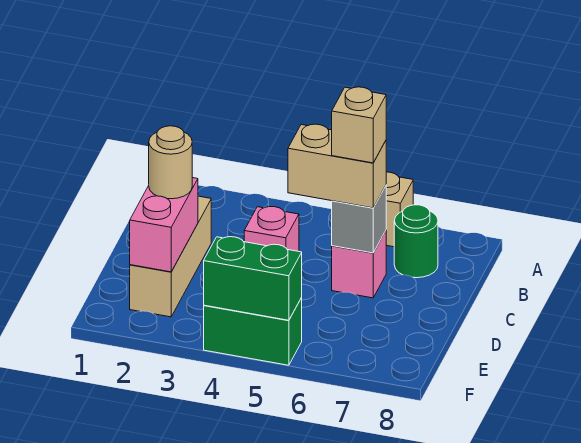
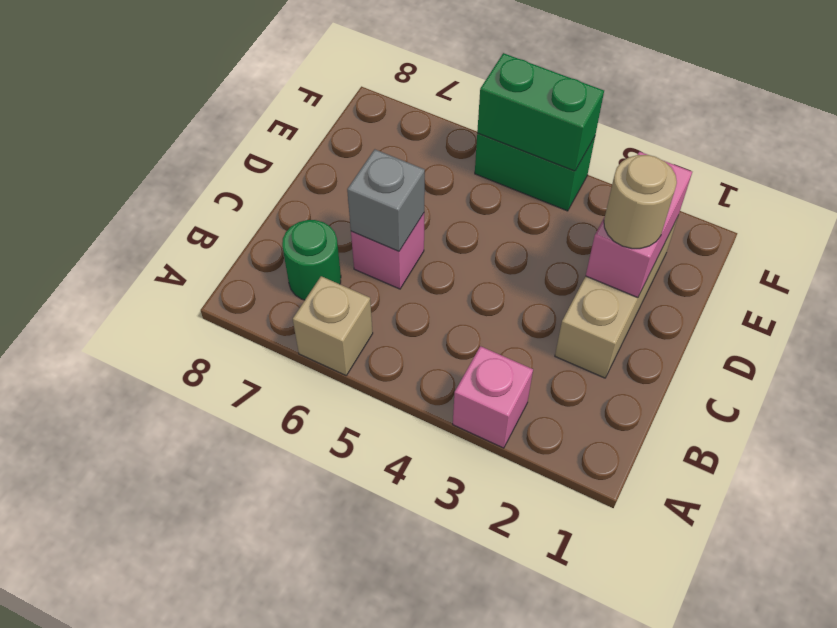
pink 1x1 brick [244,207,299,251] -> pink 1x1 brick moved to [453,346,533,448]
tan 1x2 brick [288,124,386,208] -> none
tan 1x1 brick [332,87,386,163] -> none

